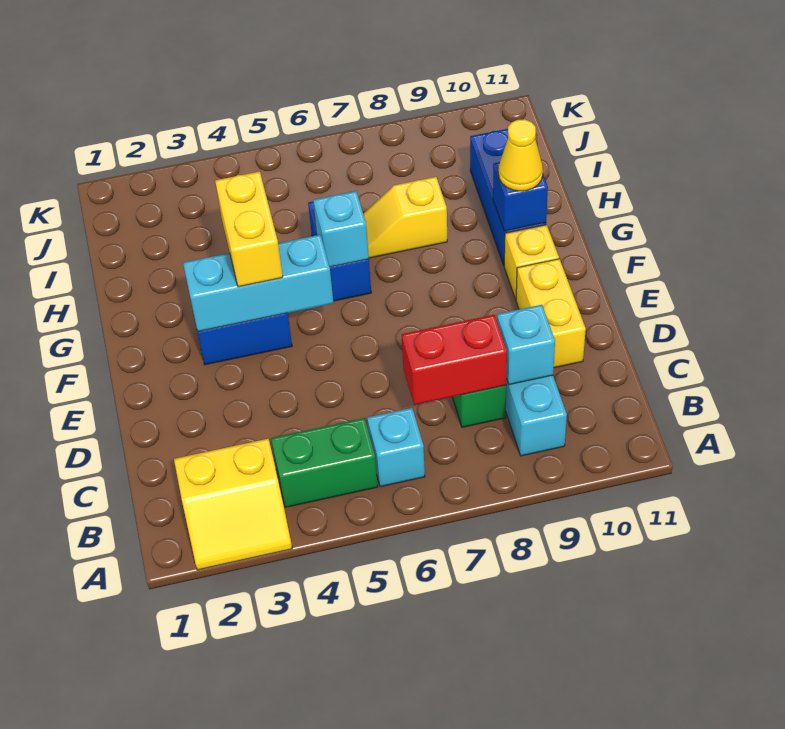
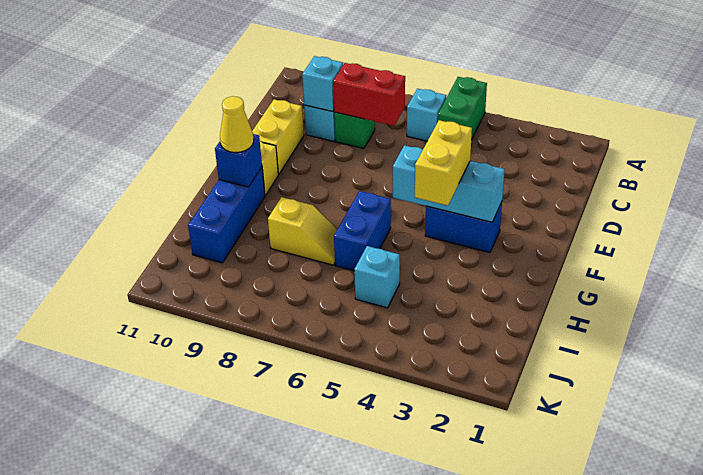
yellow 2x2 slope [174,439,292,570] -> none
green 1x2 brick [271,418,378,507] -> green 1x2 brick turned to [438,77,487,140]
cyan 1x1 brick [313,191,369,267] -> cyan 1x1 brick moved to [354,246,400,308]

